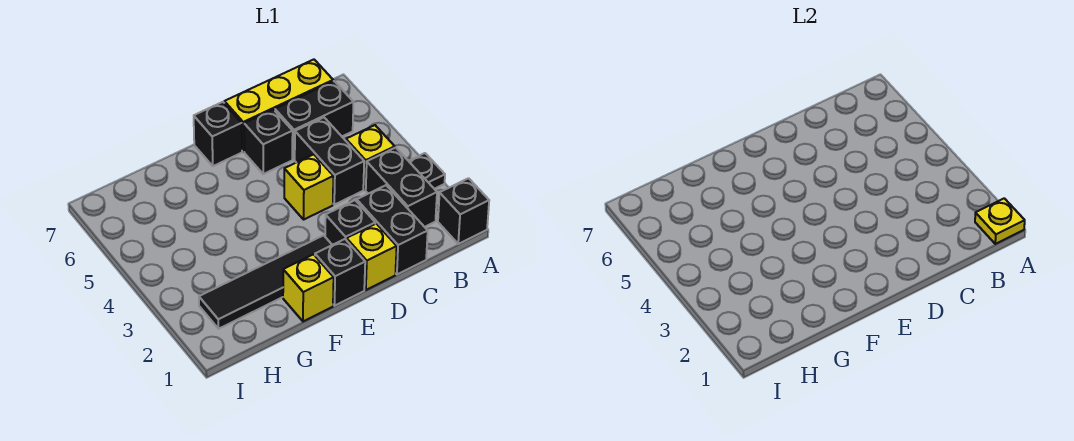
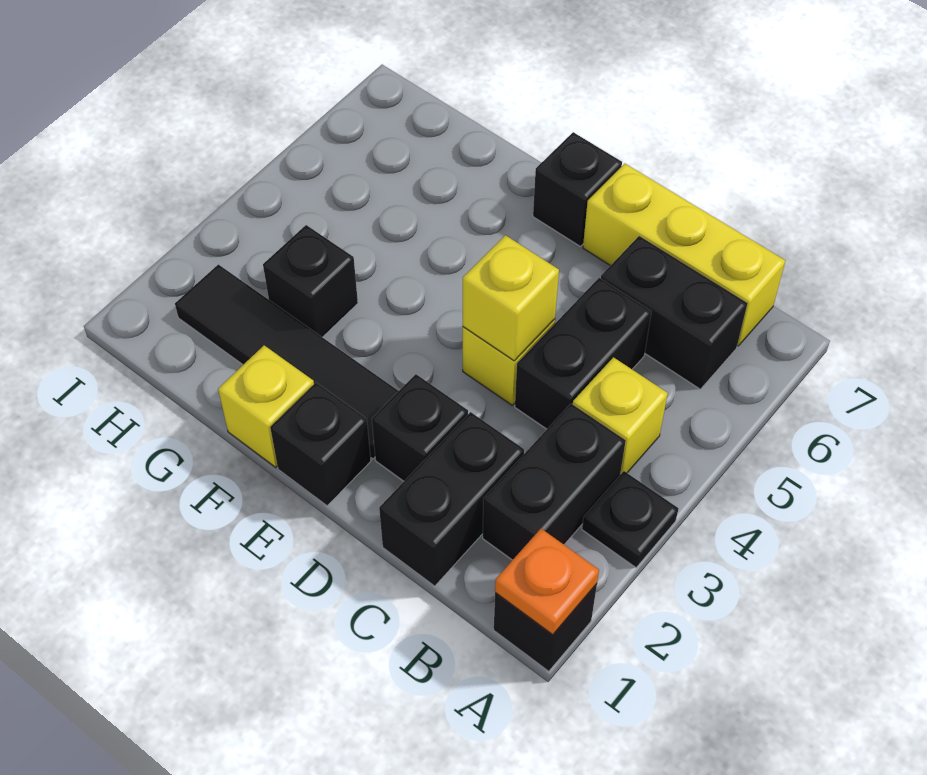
yellow 1x1 plate [975,198,1025,244] -> orange 1x1 plate [495,529,599,635]
yellow 1x1 brick [347,224,397,290] -> yellow 1x1 brick moved to [463,235,559,361]
black 1x1 brick [244,110,293,174] -> black 1x1 brick moved to [263,225,358,337]

